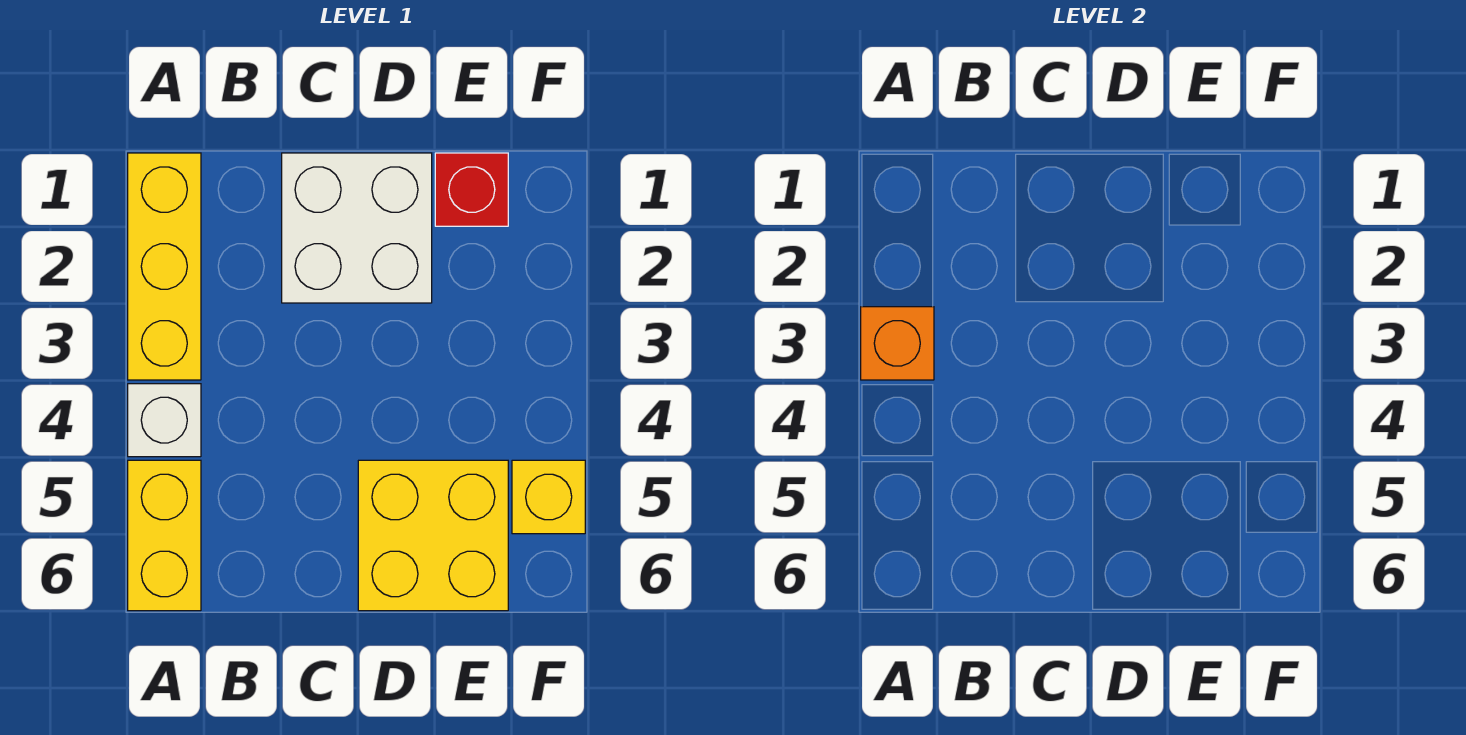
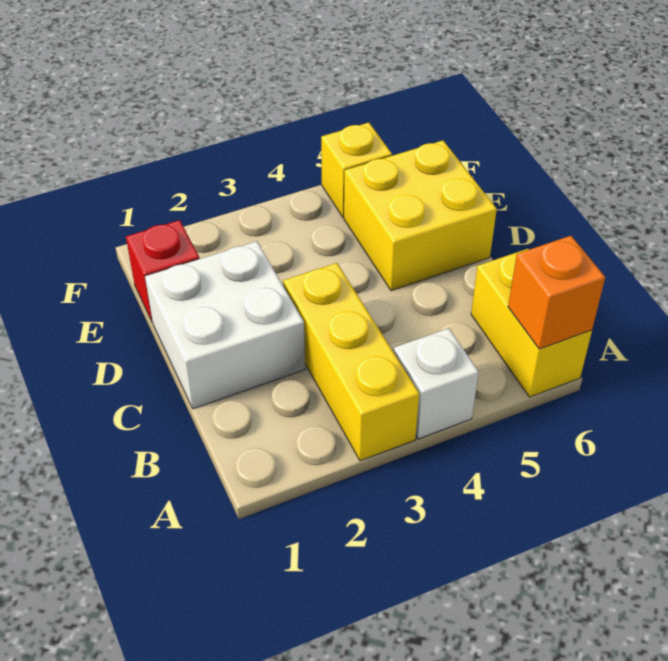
yellow 1x3 brick [128,153,201,380] -> yellow 1x3 brick turned to [283,263,419,461]
orange 1x1 brick [861,307,934,380] -> orange 1x1 brick moved to [508,236,605,349]
yellow 1x2 brick [128,460,201,611] -> yellow 1x2 brick turned to [471,249,592,397]

